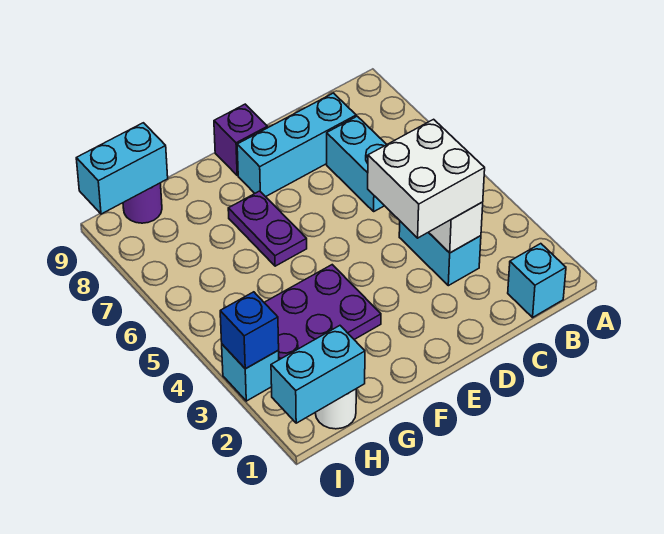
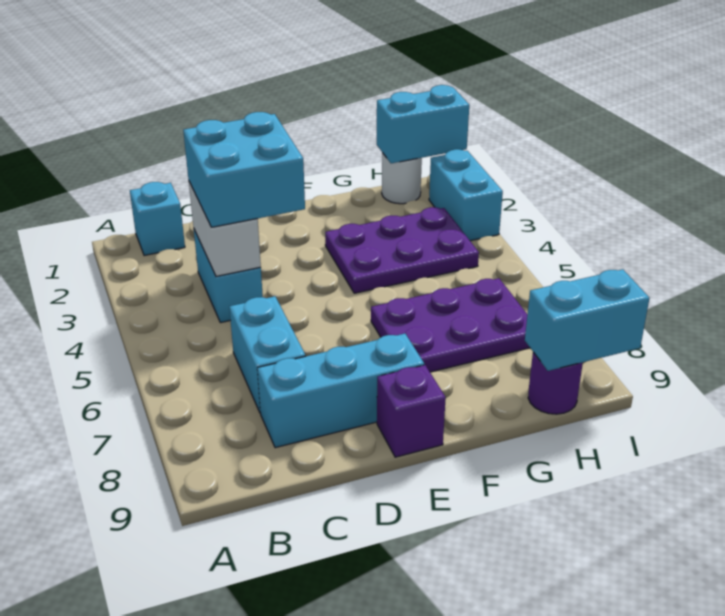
white 2x2 brick [368,119,485,238] -> cyan 2x2 brick [183,112,305,227]
purple 1x2 plate [228,191,307,266] -> purple 2x3 plate [371,278,530,372]
cyan 1x1 brick [222,344,279,401] -> cyan 1x2 brick [429,149,503,241]
blue 1x1 brick [220,292,279,369] -> none

